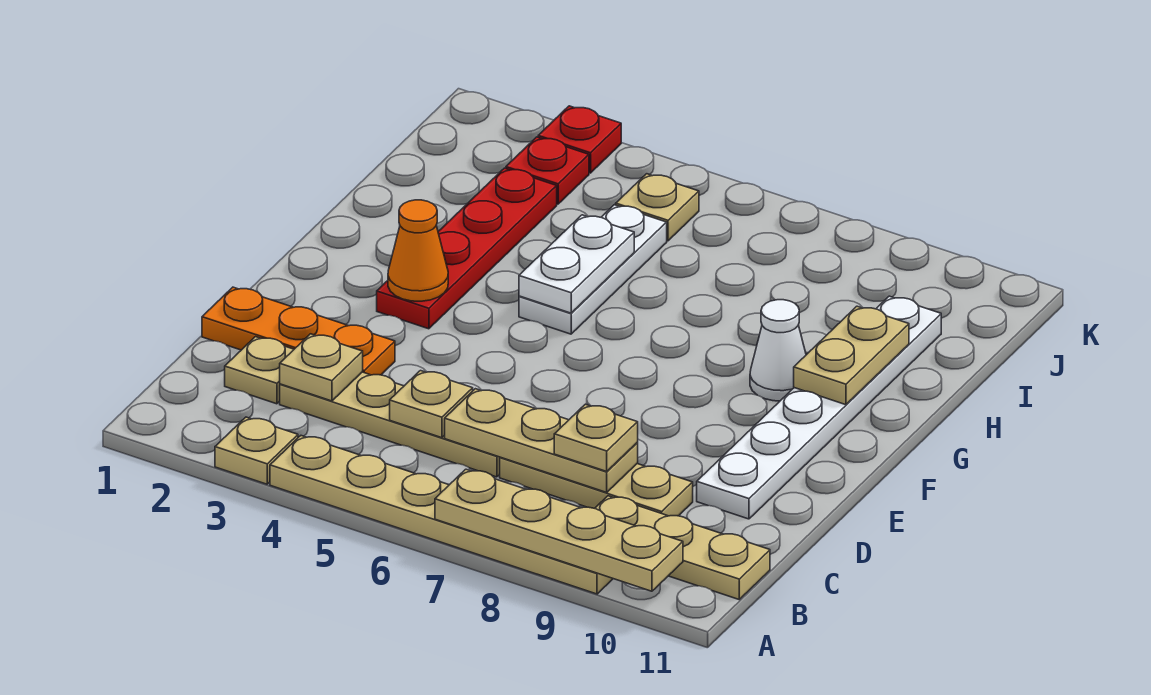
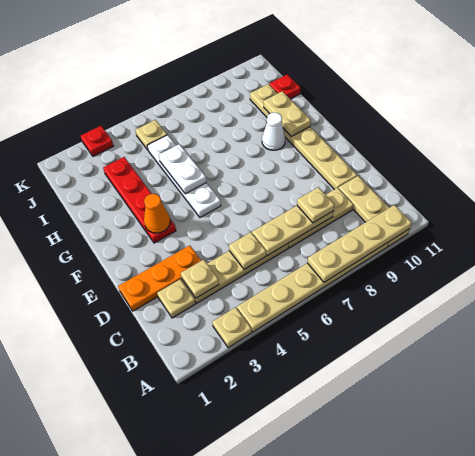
tan 1x3 plate [595,496,770,599] -> tan 1x3 plate turned to [339,176,410,246]
white 1x6 plate [697,296,941,519] -> tan 1x6 plate [250,84,357,189]
white 1x3 plate [519,205,667,334] -> white 1x4 plate [147,135,221,217]
red 1x1 plate [506,137,589,204] -> red 1x1 plate moved to [269,74,300,99]

